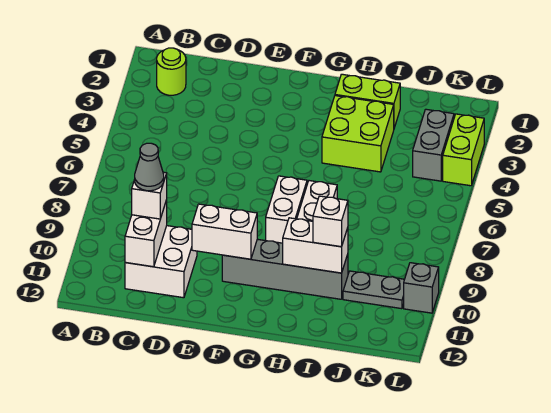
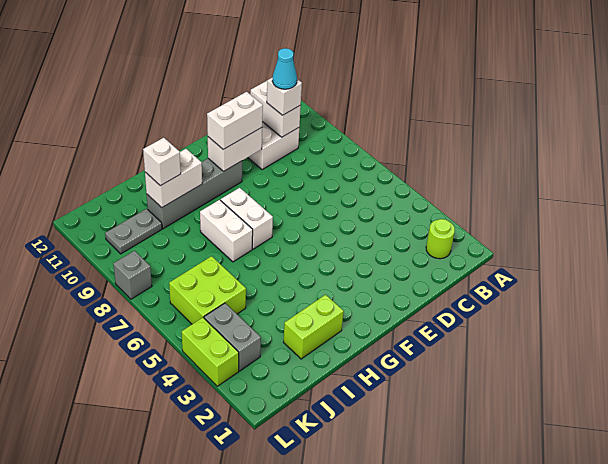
grey 1x1 cone [135,143,164,191] -> cyan 1x1 cone [272,48,297,89]
none -> white 1x2 brick [207,92,263,149]
lime 2x2 brick [322,96,394,172] -> lime 2x2 brick moved to [169,256,246,324]
grey 1x1 brick [404,263,439,313] -> grey 1x1 brick moved to [113,251,152,299]

